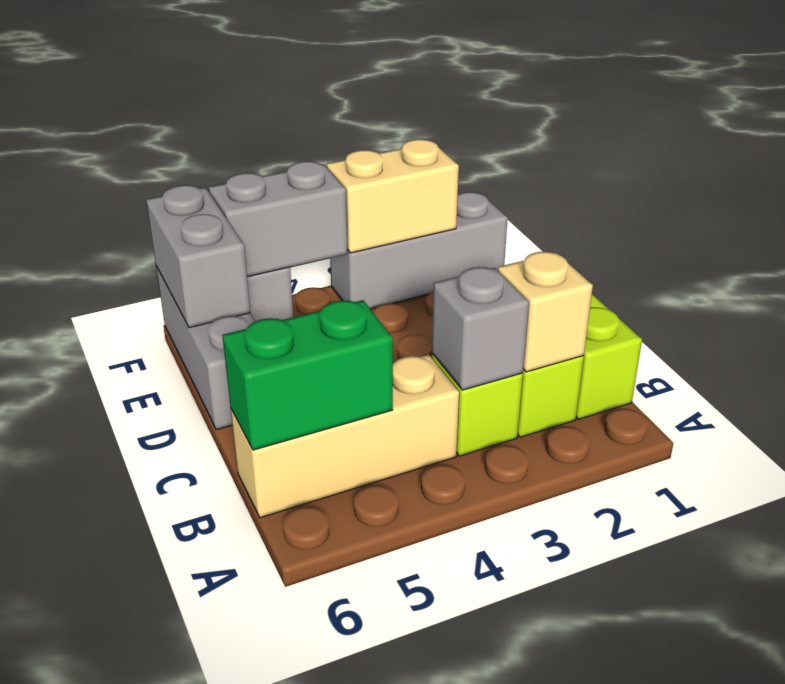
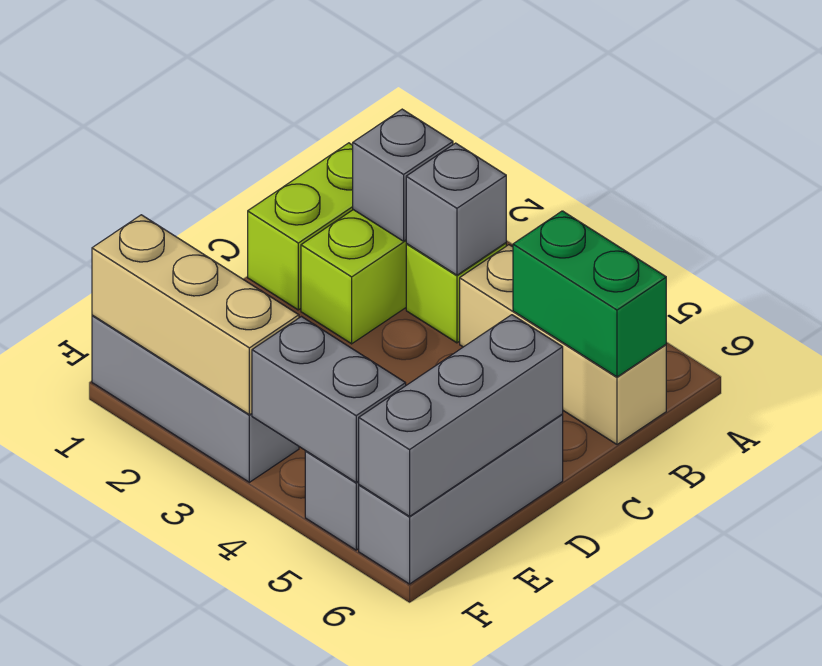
tan 1x1 brick [498,252,593,372] -> grey 1x1 brick [353,109,453,241]
grey 1x2 brick [146,185,250,328] -> grey 1x3 brick [359,315,563,516]
tan 1x2 brick [327,139,459,253] -> tan 1x3 brick [92,215,299,415]

